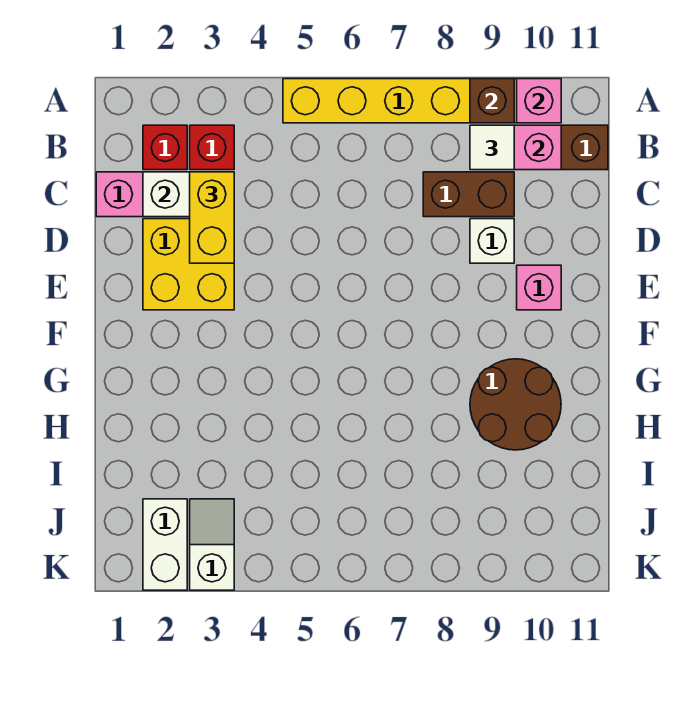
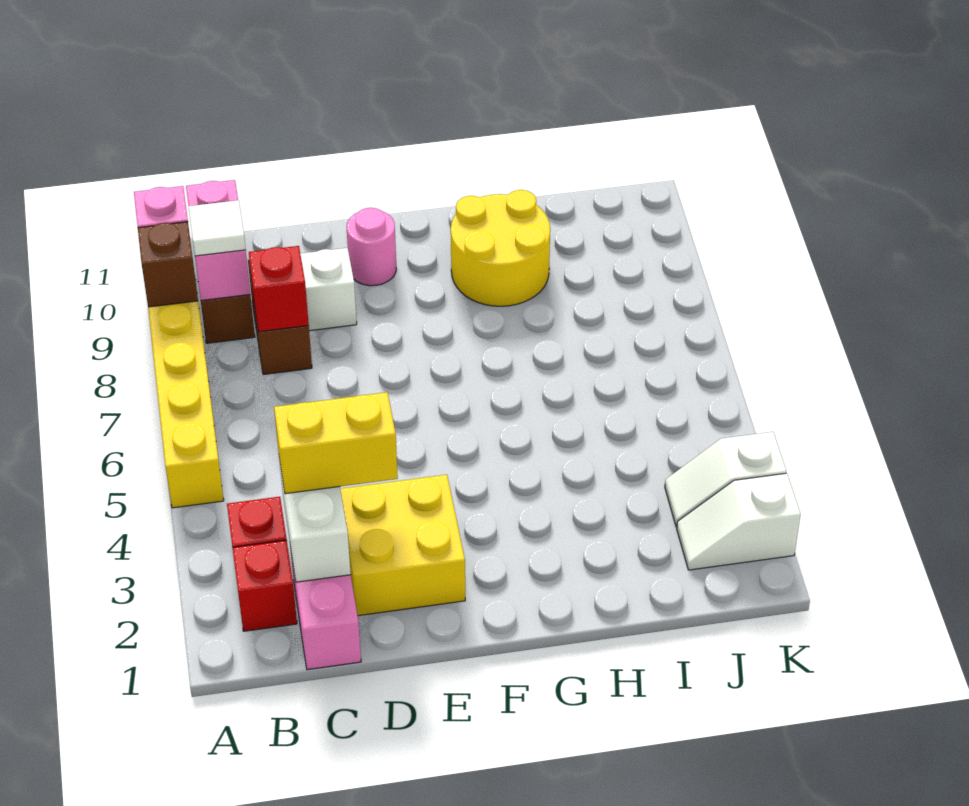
none -> red 1x1 brick [249,246,309,332]
pink 1x1 brick [517,265,561,310] -> pink 1x1 round brick [347,208,396,286]
brown 2x2 round brick [470,359,561,450] -> yellow 2x2 round brick [451,190,550,306]
white 1x2 brick [143,499,187,590] -> white 1x2 slope [677,473,801,570]

